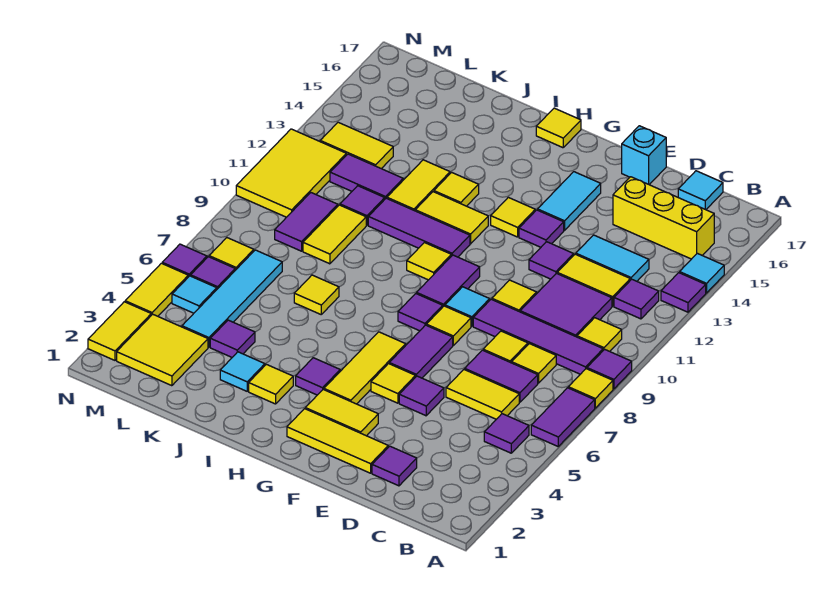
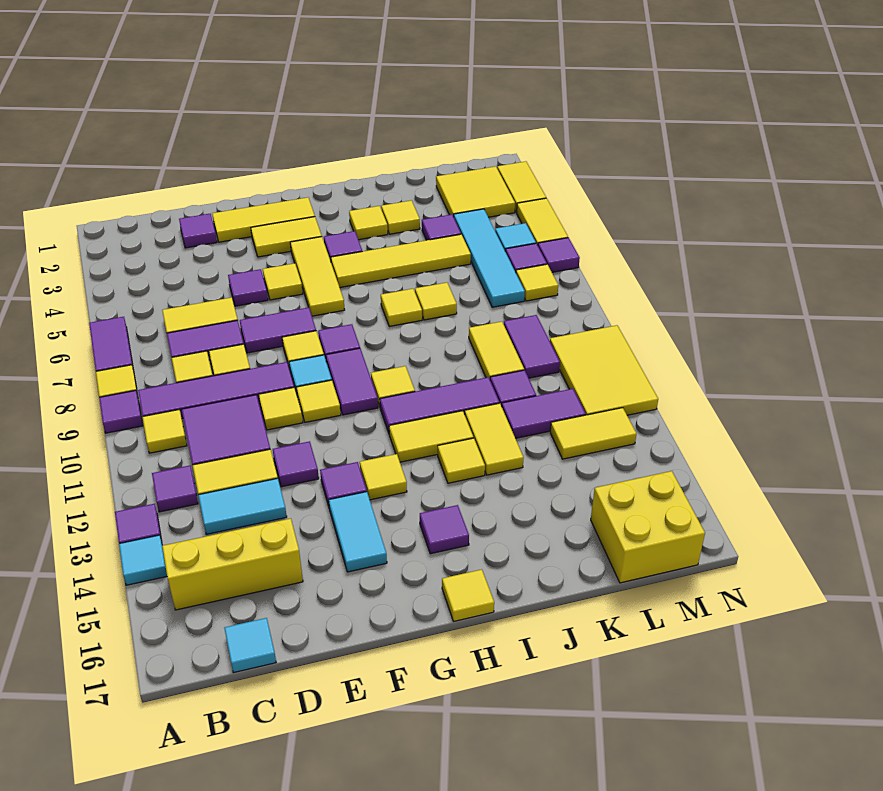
purple 1x1 tile [484,414,529,453] -> purple 1x1 tile moved to [420,505,469,554]
cyan 1x1 brick [622,126,666,185] -> none
purple 1x2 tile [389,325,453,378] -> purple 1x2 tile turned to [240,308,316,353]
none -> yellow 1x1 tile [296,380,341,422]
none -> yellow 1x4 tile [331,234,471,287]
none -> yellow 1x1 tile [381,289,422,326]
cyan 1x1 tile [220,352,265,391] -> yellow 1x1 tile [381,200,420,234]
none -> yellow 2x2 brick [591,471,705,583]

